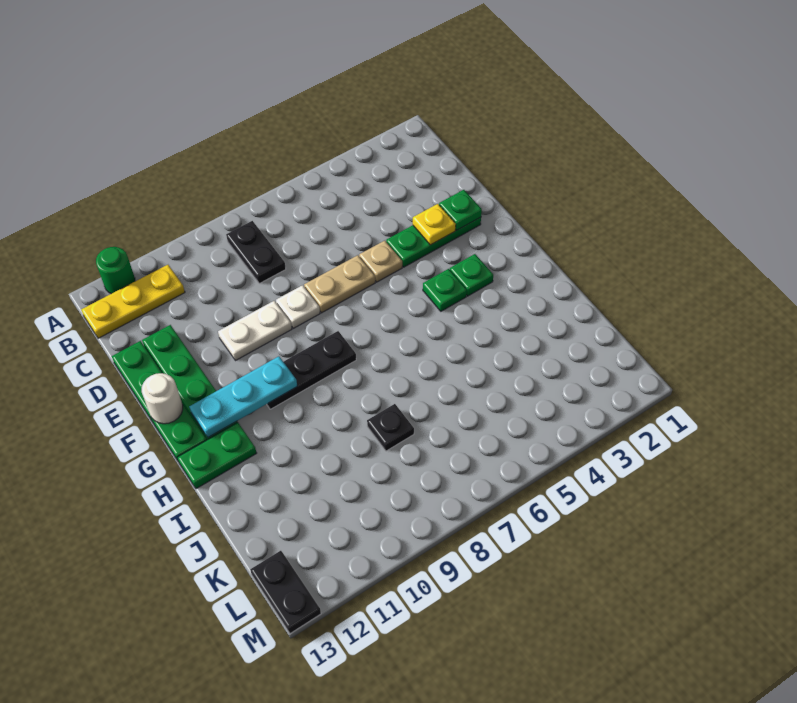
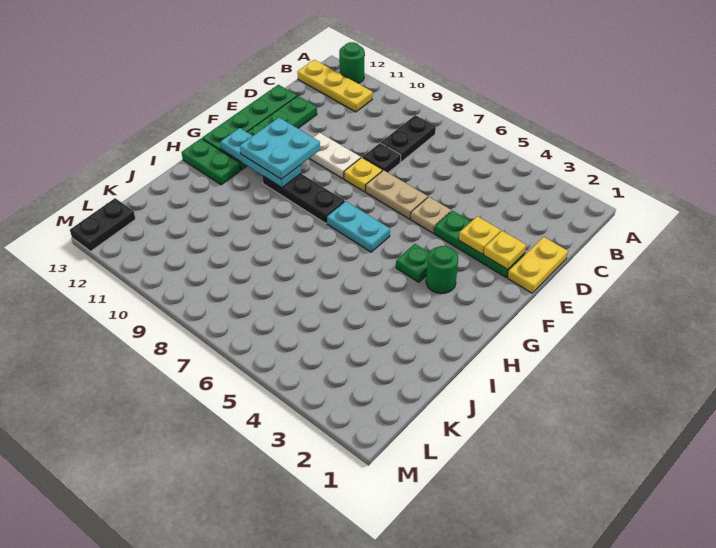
none -> yellow 1x2 plate [508,237,568,293]
green 1x1 plate [439,190,482,230] -> yellow 1x1 plate [484,231,526,269]
white 1x1 plate [276,285,320,328] -> yellow 1x1 plate [344,157,382,192]
none -> cyan 2x2 plate [240,118,320,179]
white 1x1 round brick [142,373,183,424] -> none
green 1x1 plate [450,254,493,296] -> green 1x1 round brick [426,246,458,294]
none -> cyan 1x2 plate [327,201,390,252]
black 1x1 plate [367,404,414,451] -> black 1x1 plate moved to [363,143,401,173]

